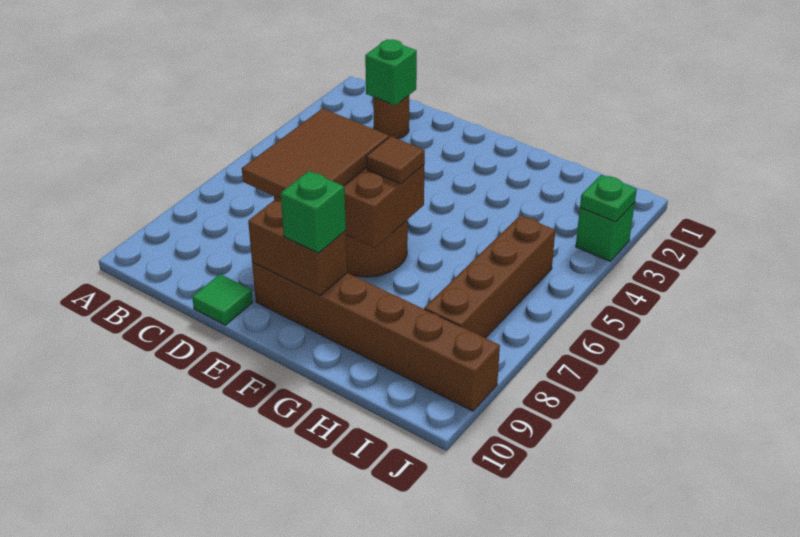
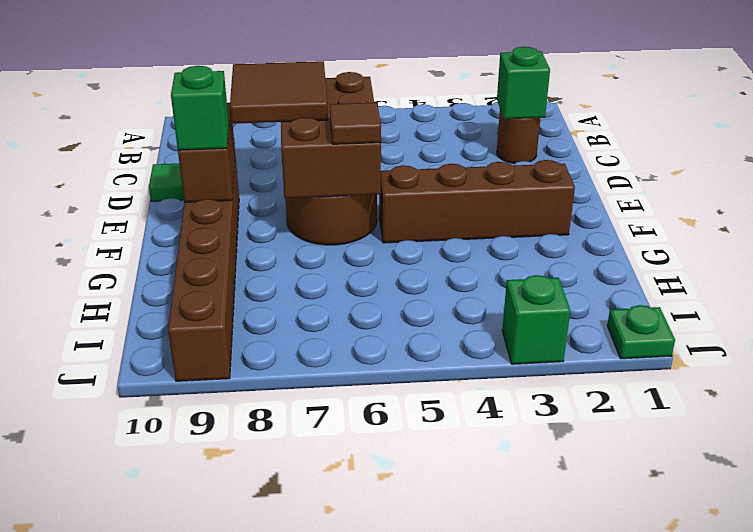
brown 2x3 tile [242,108,389,199] -> brown 2x2 tile [230,61,328,124]
brown 1x4 brick [424,215,555,338] -> brown 1x4 brick moved to [379,160,575,243]
green 1x1 plate [580,175,637,222] -> green 1x1 plate moved to [607,305,675,359]

